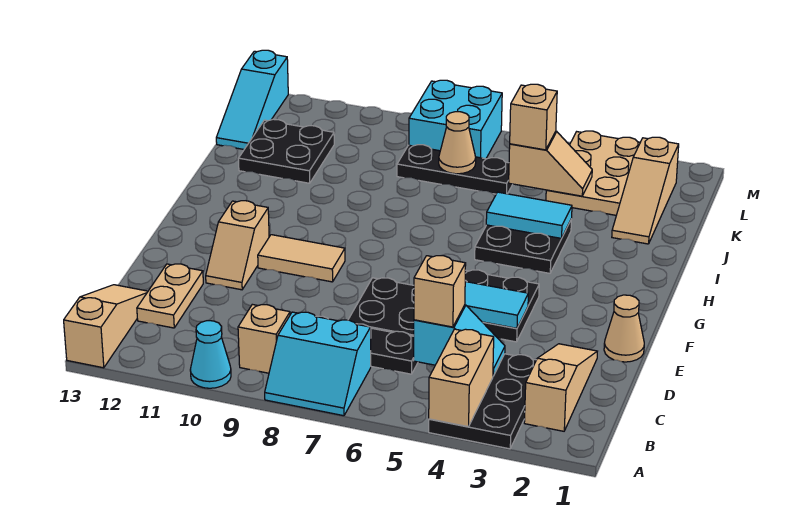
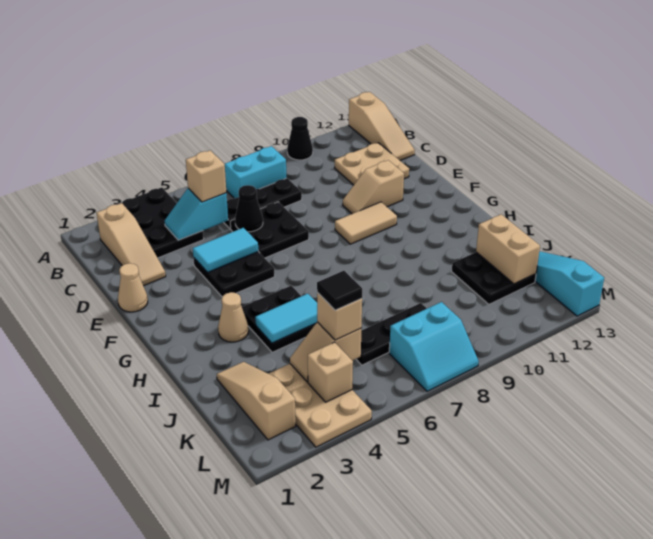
tan 1x2 brick [429,329,494,427] -> tan 1x2 brick moved to [476,214,540,284]
cyan 1x1 cone [190,321,231,388] -> black 1x1 cone [287,117,313,160]
tan 1x1 brick [238,304,290,373] -> tan 1x1 brick moved to [308,342,353,402]
tan 1x2 plate [137,264,203,328] -> tan 2x2 plate [334,143,409,185]
none -> black 1x1 cone [235,185,263,232]
tan 1x2 slope [206,201,269,290] -> tan 1x2 slope turned to [343,160,404,214]
none -> black 1x1 tile [317,271,362,310]
tan 1x1 cone [439,112,476,174] -> tan 1x1 cone moved to [218,292,248,342]
cyan 2x2 brick [409,80,502,159] -> cyan 2x2 slope [389,302,479,391]

